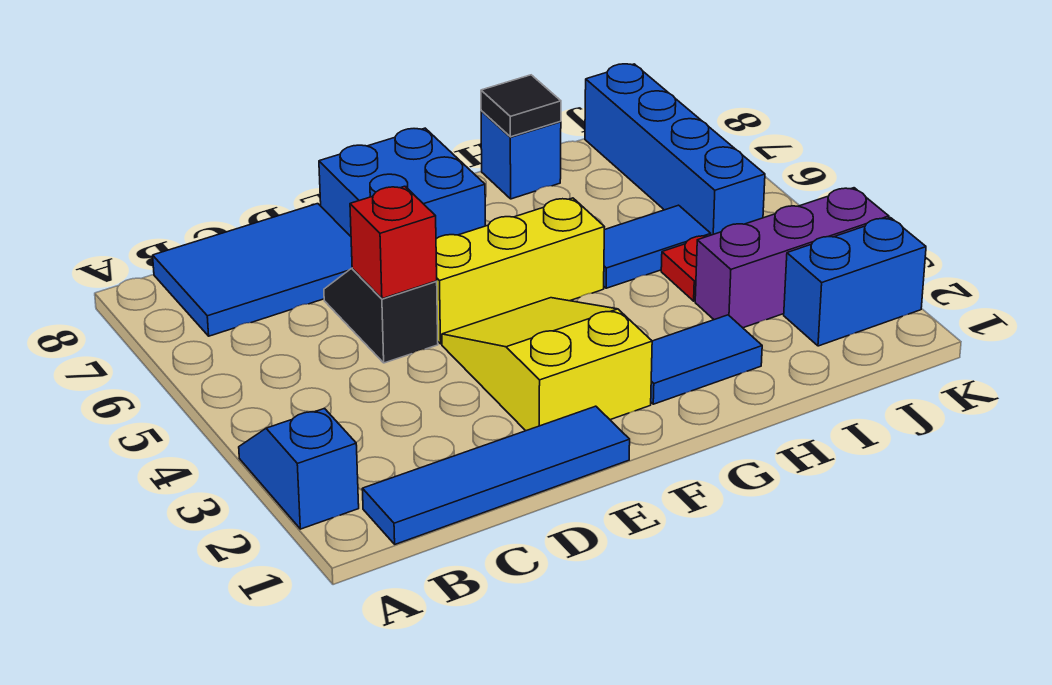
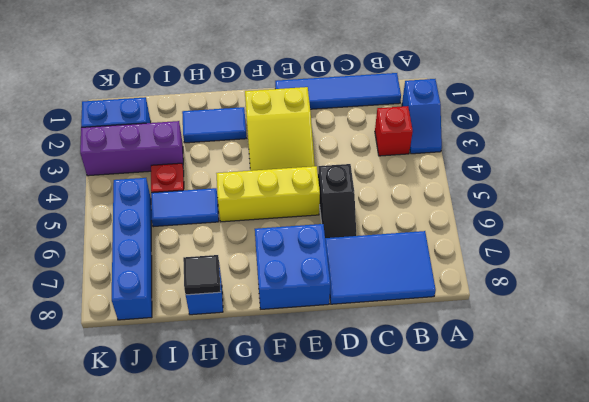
red 1x1 brick [350,186,437,299] -> red 1x1 brick moved to [375,106,413,156]

